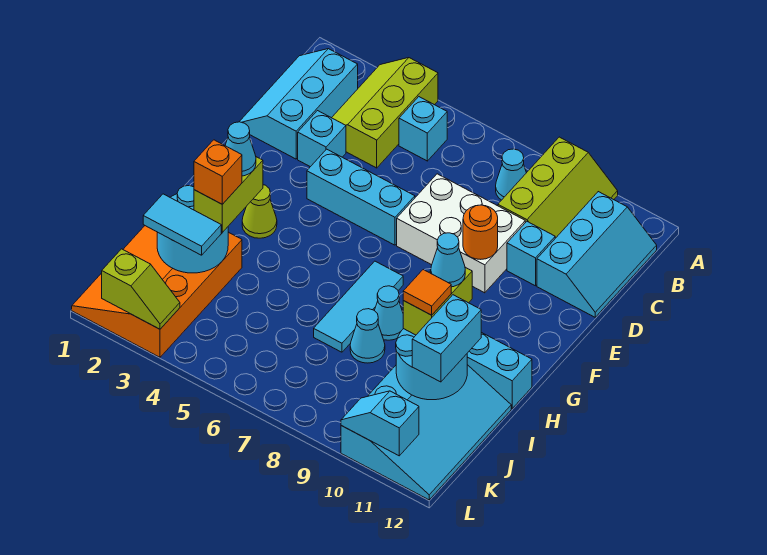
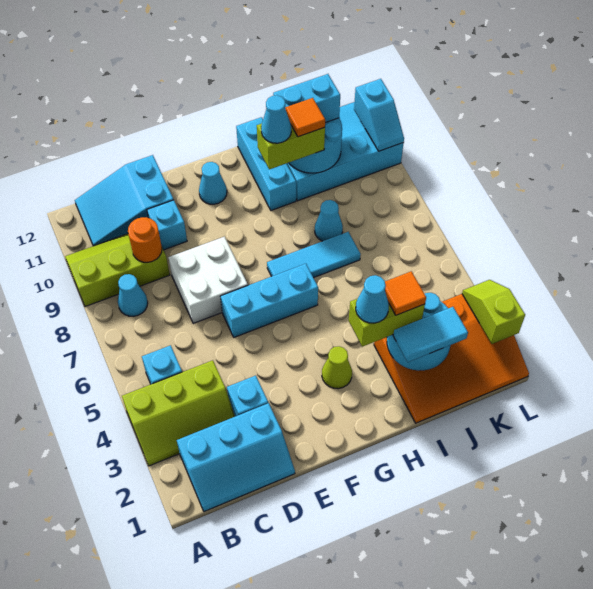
cyan 2x3 slope [537,192,657,317] -> cyan 2x3 slope turned to [75,155,174,246]
white 2x3 brick [397,174,525,293] -> white 2x2 brick [168,237,248,324]
cyan 1x3 brick [307,149,415,245] -> cyan 1x3 brick turned to [221,264,318,337]
orange 1x1 round brick [463,205,498,259] -> orange 1x1 round brick moved to [128,217,162,262]
cyan 1x1 cone [374,286,403,340] -> cyan 1x1 cone moved to [199,162,227,204]
orange 1x1 brick [194,140,242,204] -> orange 1x1 tile [385,271,426,315]
cyan 1x2 tile [143,194,221,255] -> cyan 1x2 tile turned to [393,307,468,362]

